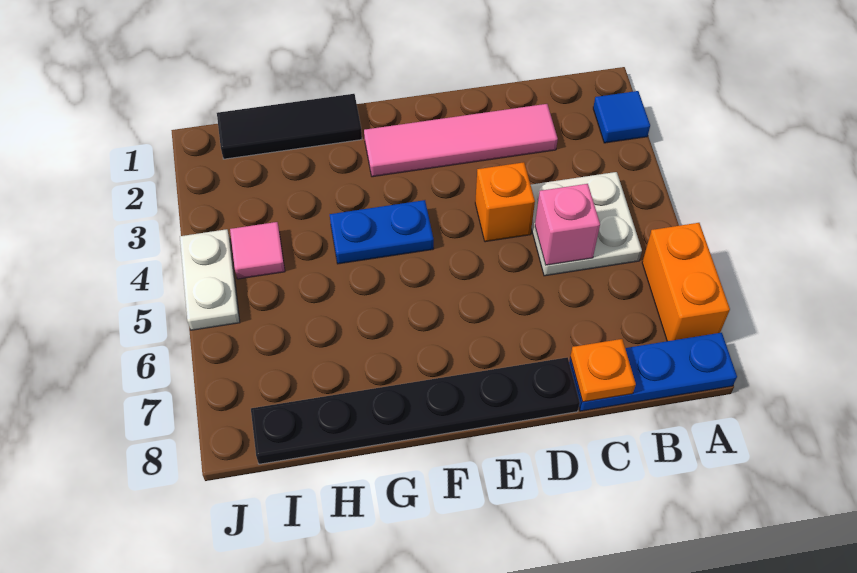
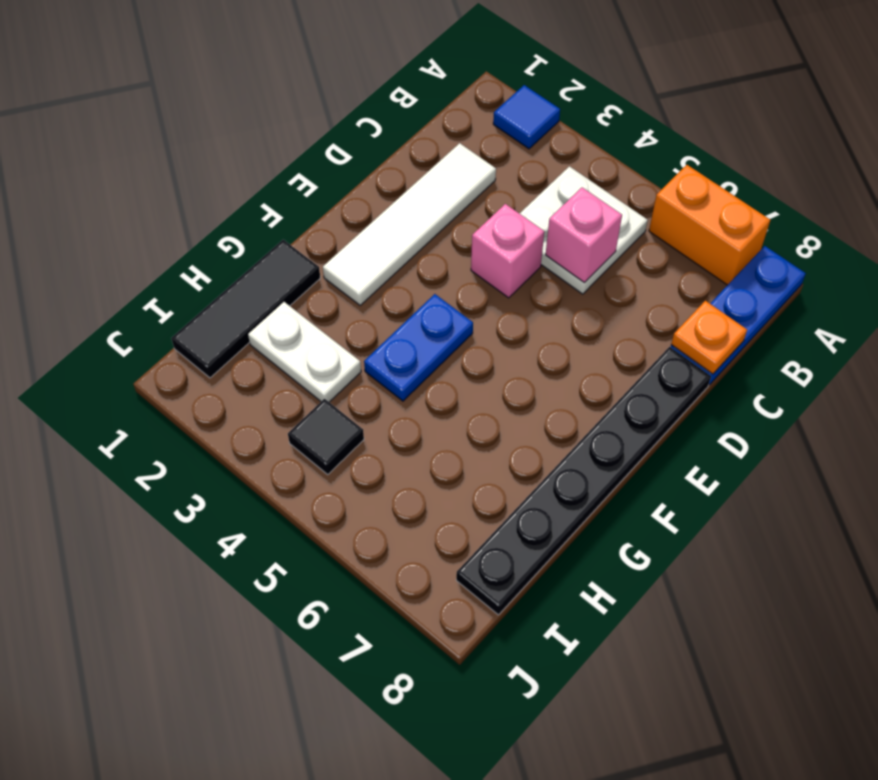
pink 1x4 tile [364,104,558,177] -> white 1x4 tile [323,143,496,305]
orange 1x1 brick [475,162,535,242] -> pink 1x1 brick [471,204,544,298]
pink 1x1 tile [230,222,285,279] -> black 1x1 tile [288,399,364,474]
white 1x2 plate [180,229,240,330] -> white 1x2 plate moved to [248,302,361,402]

